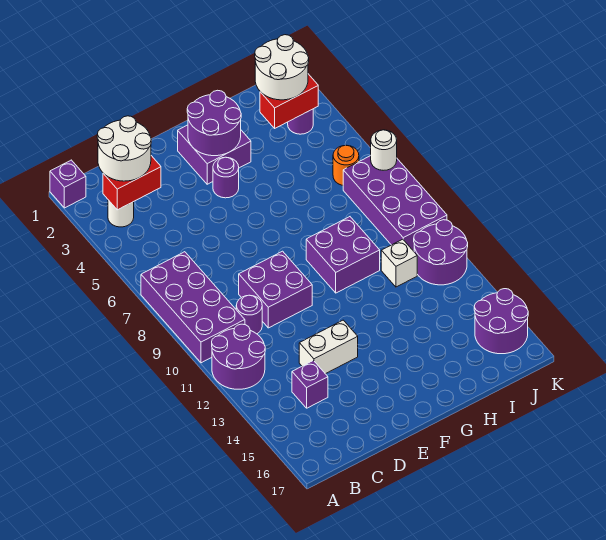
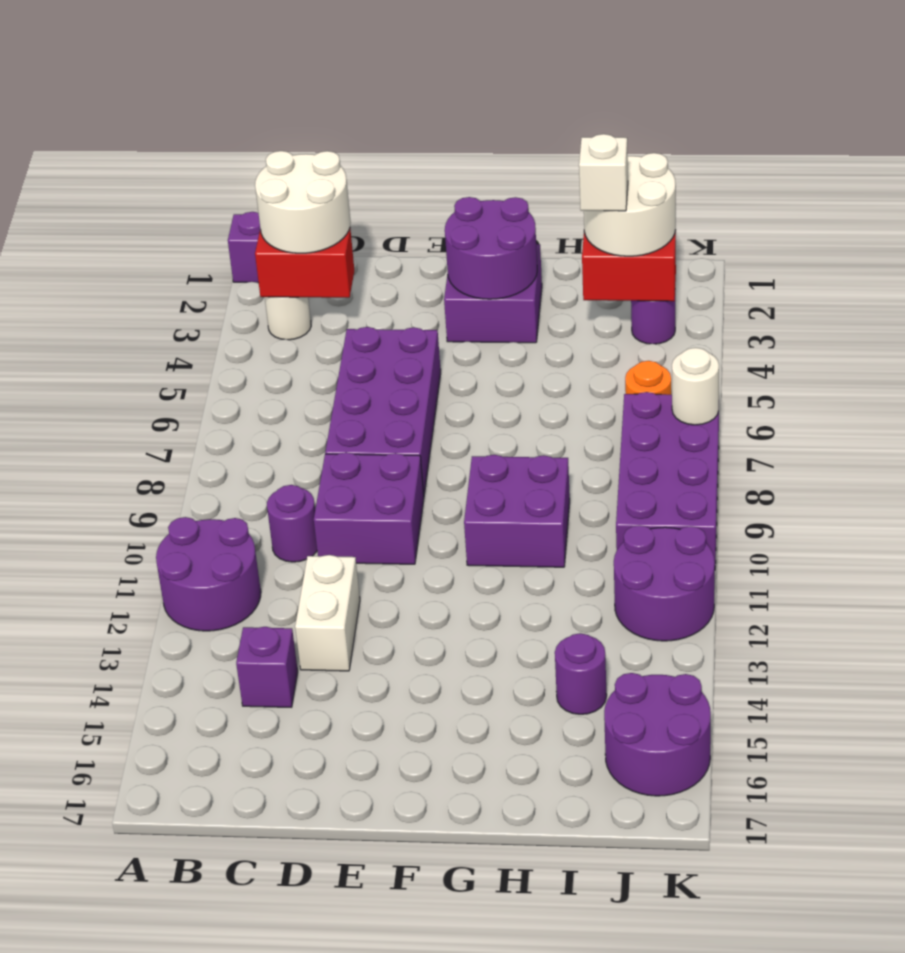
purple 2x4 brick [141,252,245,363] -> purple 2x4 brick moved to [325,327,441,494]
white 1x2 brick [299,320,358,374] -> white 1x2 brick turned to [295,555,360,671]
purple 1x1 round brick [213,157,239,198] -> purple 1x1 round brick moved to [555,633,607,714]
white 1x1 brick [381,239,417,287] -> white 1x1 brick moved to [579,134,628,211]

